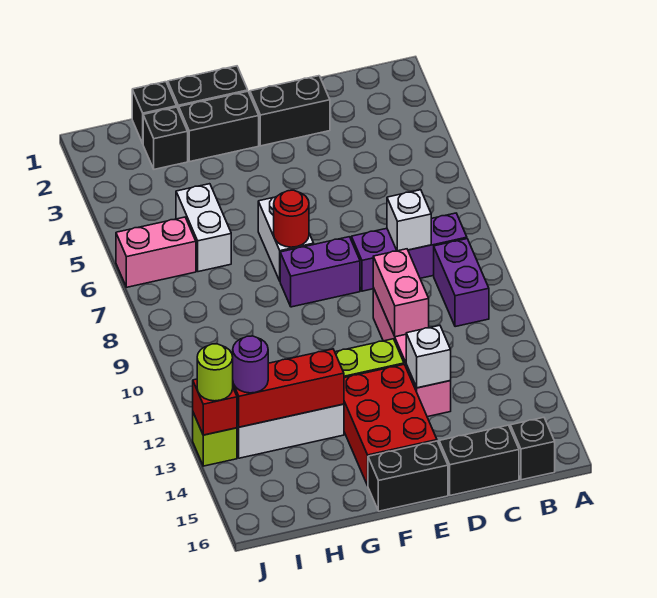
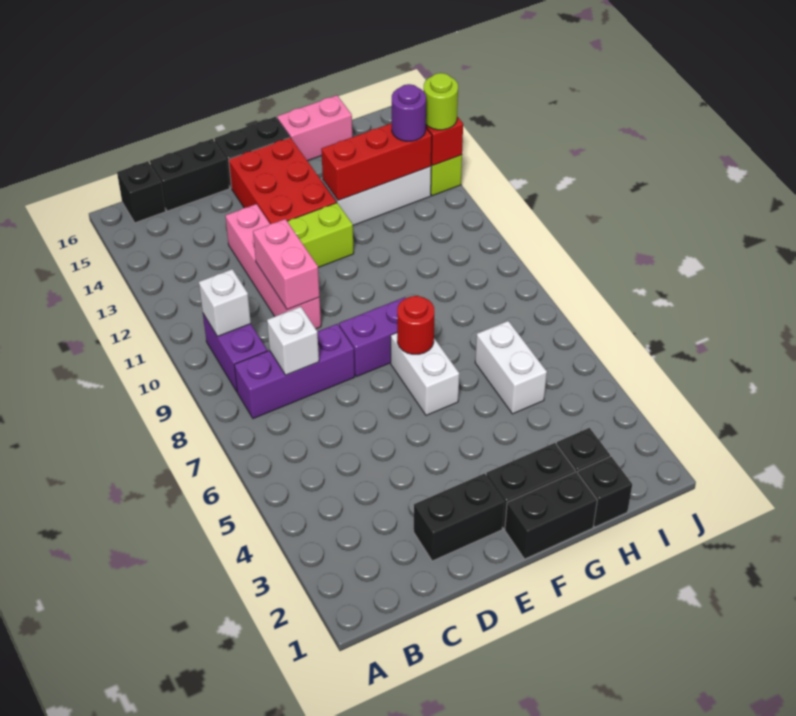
white 1x1 brick [406,325,451,388] -> white 1x1 brick moved to [199,269,251,336]
pink 1x2 brick [116,217,196,287] -> pink 1x2 brick moved to [277,95,352,161]

